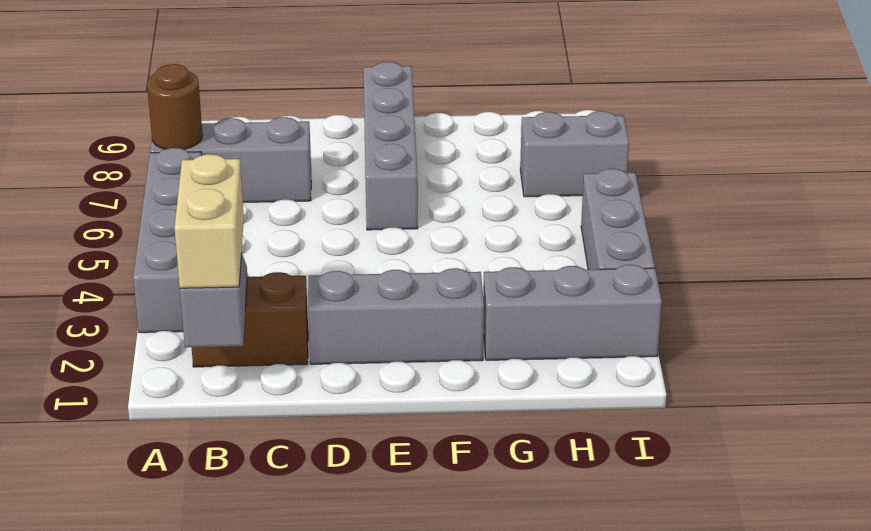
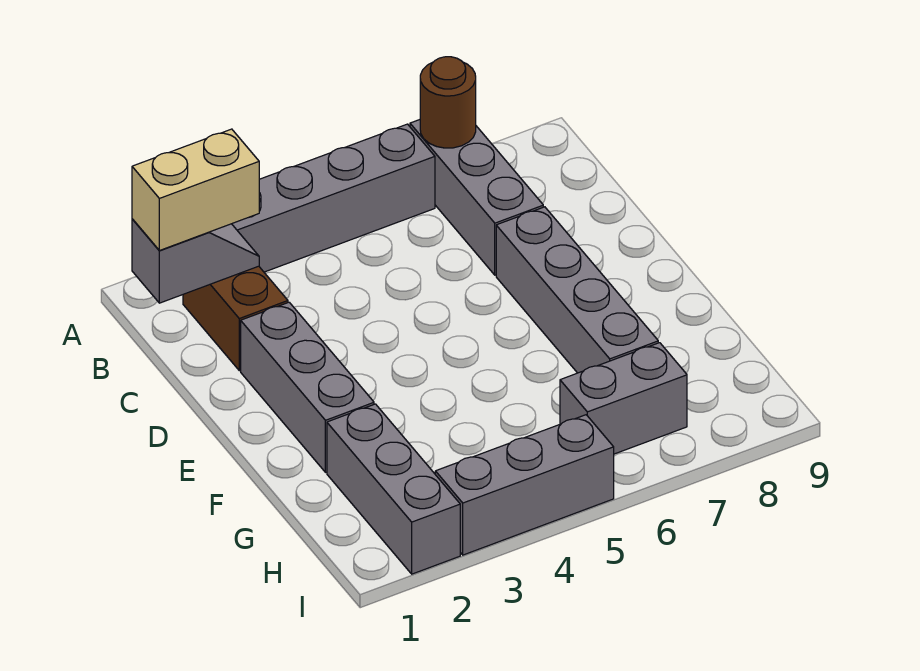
grey 1x4 brick [364,62,418,230] -> grey 1x4 brick turned to [496,207,658,373]
grey 1x2 brick [520,111,629,197] -> grey 1x2 brick turned to [560,343,687,454]

